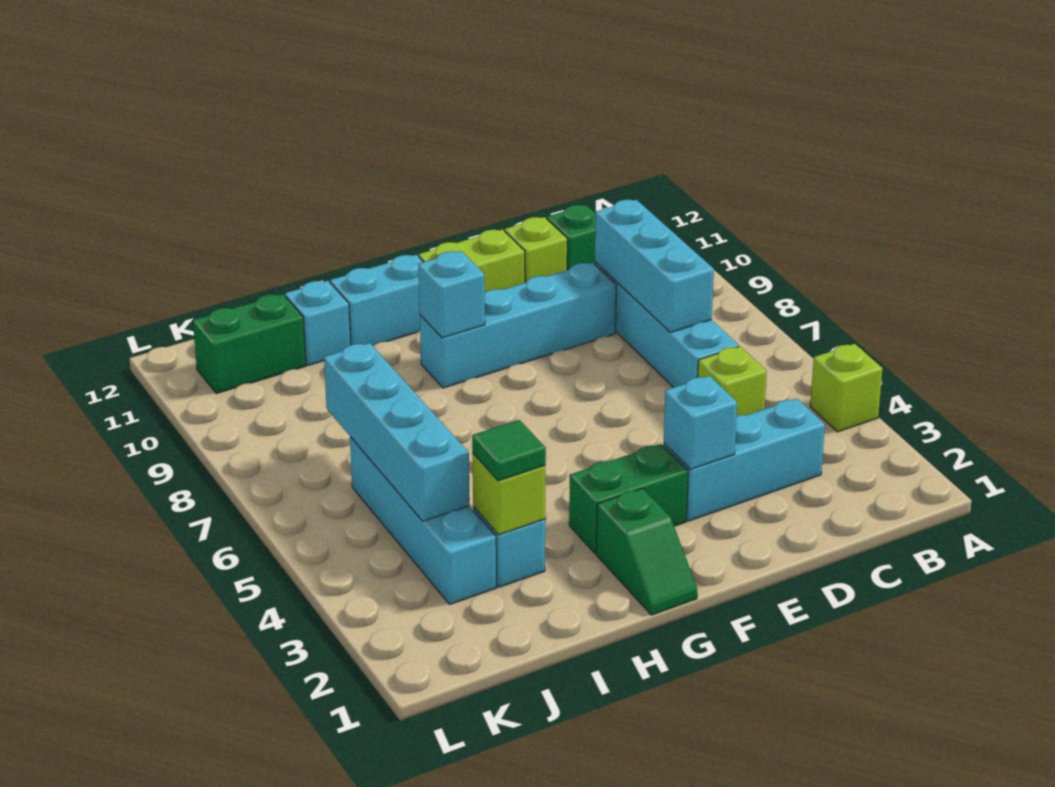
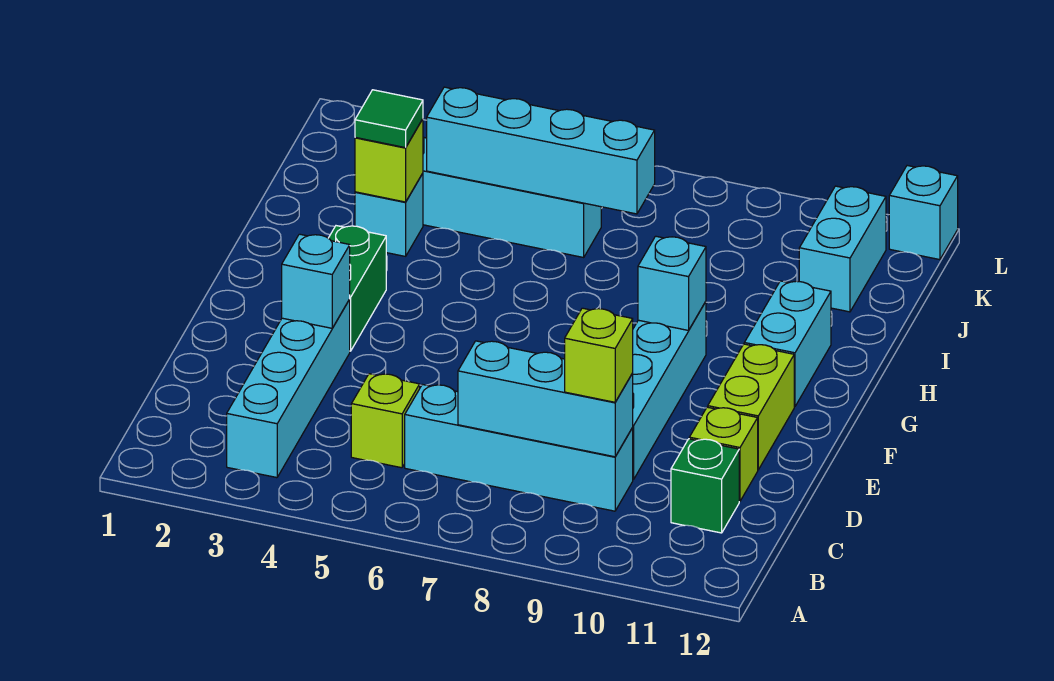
lime 1x1 brick [810,344,883,432] -> lime 1x1 brick moved to [565,308,633,402]
cyan 1x3 brick [663,399,825,521] -> cyan 1x4 brick [227,300,350,478]
green 1x2 slope [596,488,697,615] -> none
cyan 1x1 brick [285,281,351,366] -> cyan 1x1 brick moved to [889,166,958,260]
green 1x2 brick [193,294,306,393] -> cyan 1x2 brick [799,186,886,312]

